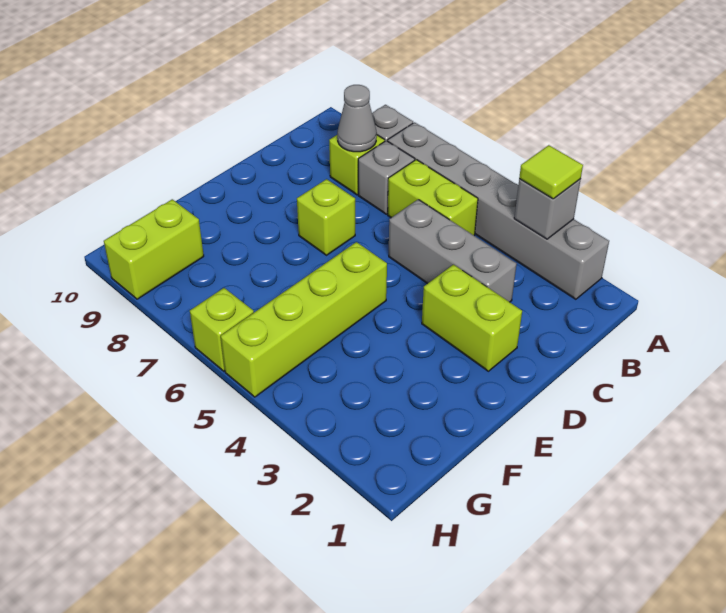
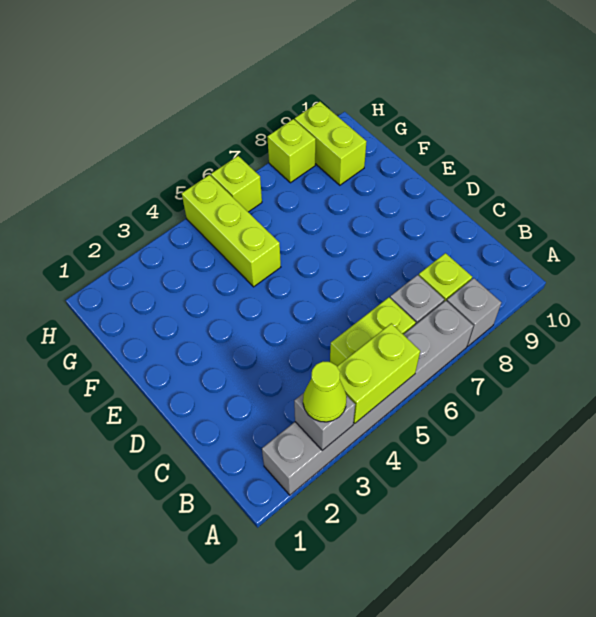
lime 1x1 tile [519,145,583,199] -> lime 1x1 cone [303,361,347,422]
grey 1x1 cone [337,85,377,152] -> none
grey 1x3 brick [389,200,516,302] -> none
lime 1x2 brick [422,265,522,371] -> lime 1x2 brick moved to [337,323,420,423]
lime 1x1 brick [297,179,355,255] -> lime 1x1 brick moved to [267,119,316,183]
lime 1x4 brick [221,242,387,397] -> lime 1x3 brick [182,175,281,287]

